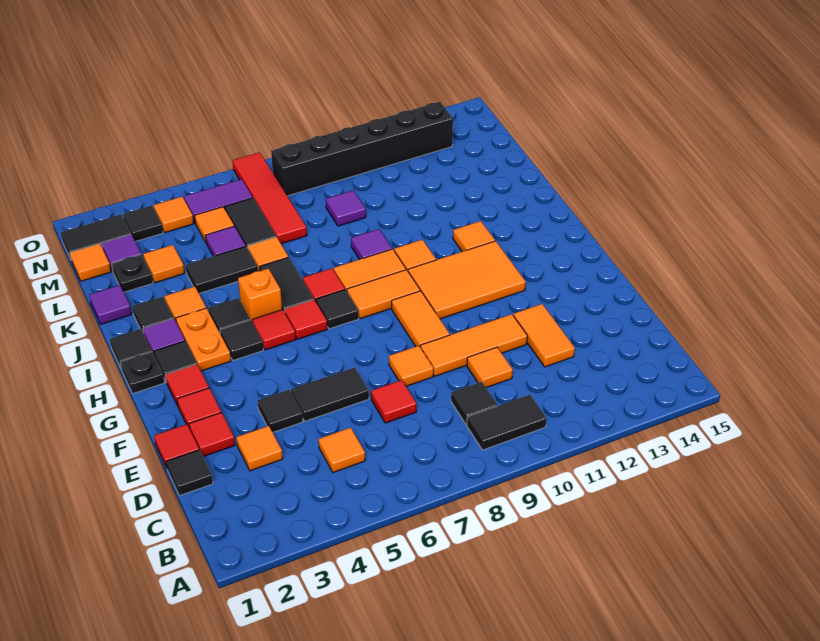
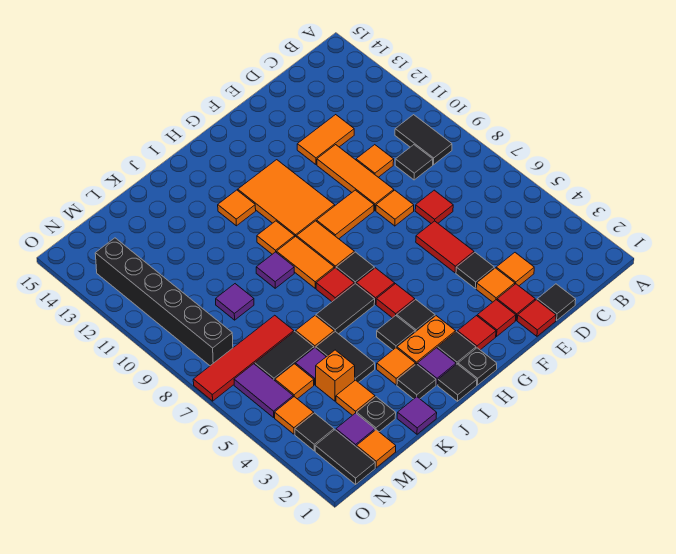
orange 1x1 tile [319,428,365,472] -> orange 1x1 tile moved to [476,268,515,302]
black 1x2 tile [291,367,369,421] -> red 1x2 tile [416,221,474,273]
orange 1x1 brick [238,269,282,323] -> orange 1x1 brick moved to [316,350,355,401]

